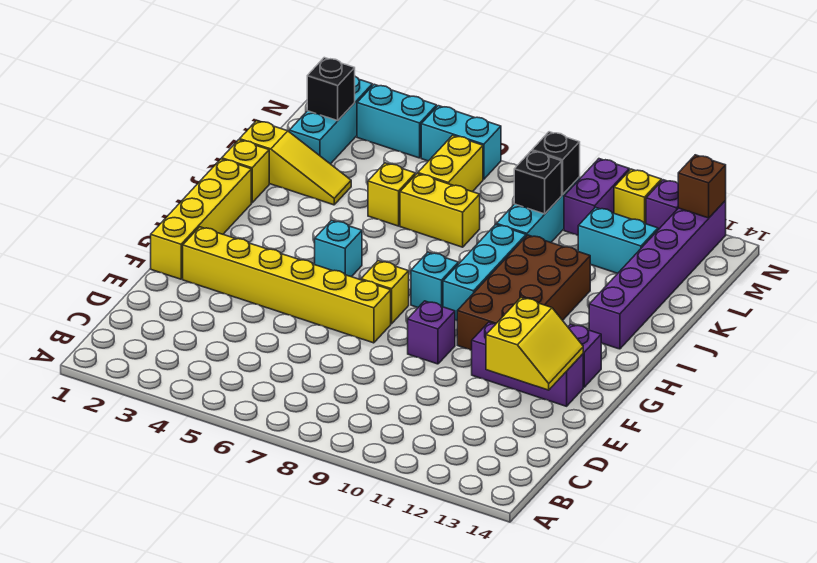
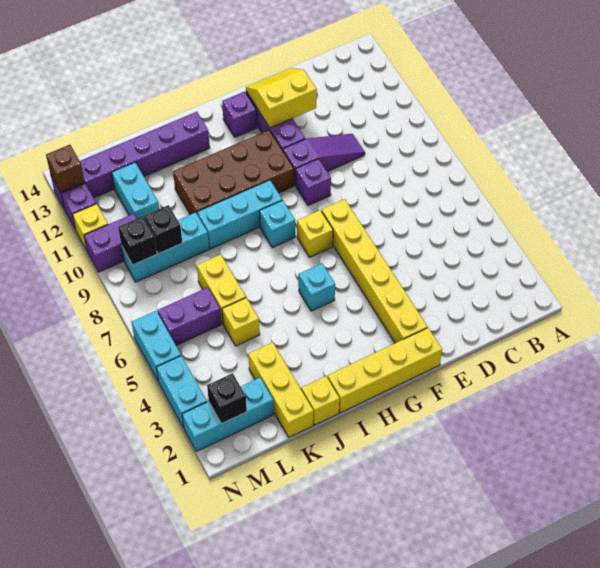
none -> purple 1x3 slope [283,134,365,186]
yellow 1x3 slope [240,121,351,205] -> yellow 1x3 brick [248,342,313,437]
yellow 1x2 brick [418,135,483,192] -> purple 1x2 brick [158,287,222,345]

